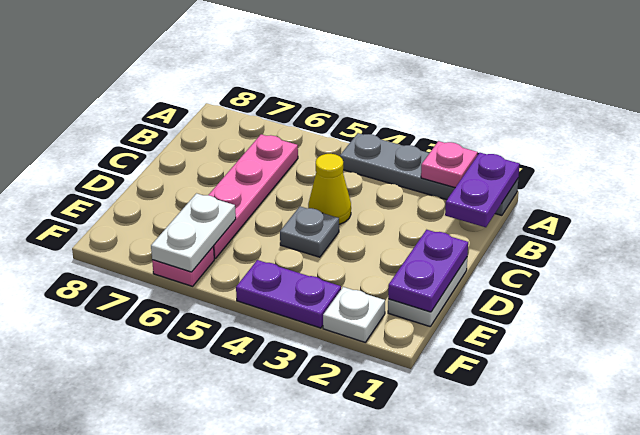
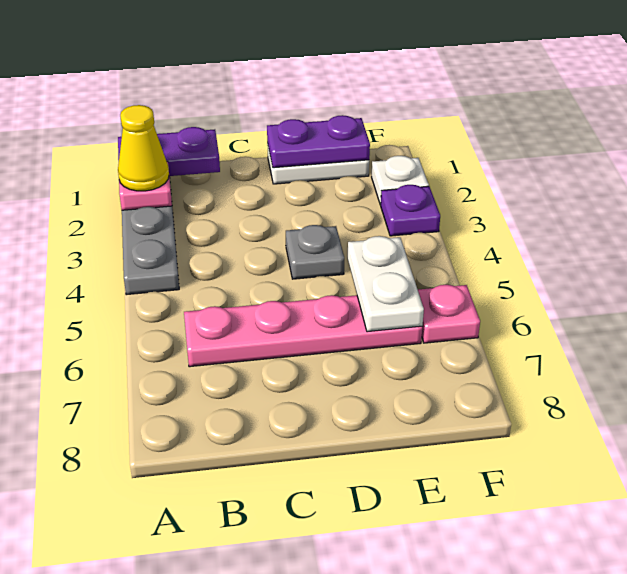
yellow 1x1 cone [308,154,351,224] -> yellow 1x1 cone moved to [118,105,169,191]
white 1x2 plate [151,193,236,272] -> white 1x2 plate turned to [348,236,424,332]
purple 1x2 plate [236,260,341,328] -> purple 1x1 plate [381,185,440,236]

